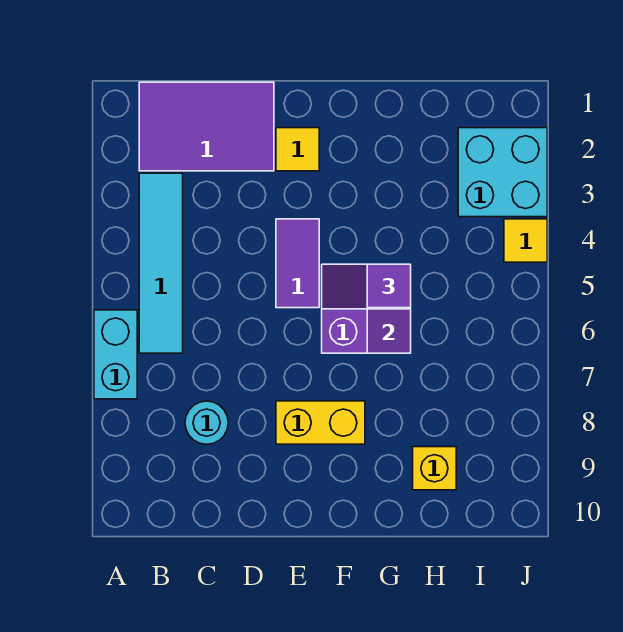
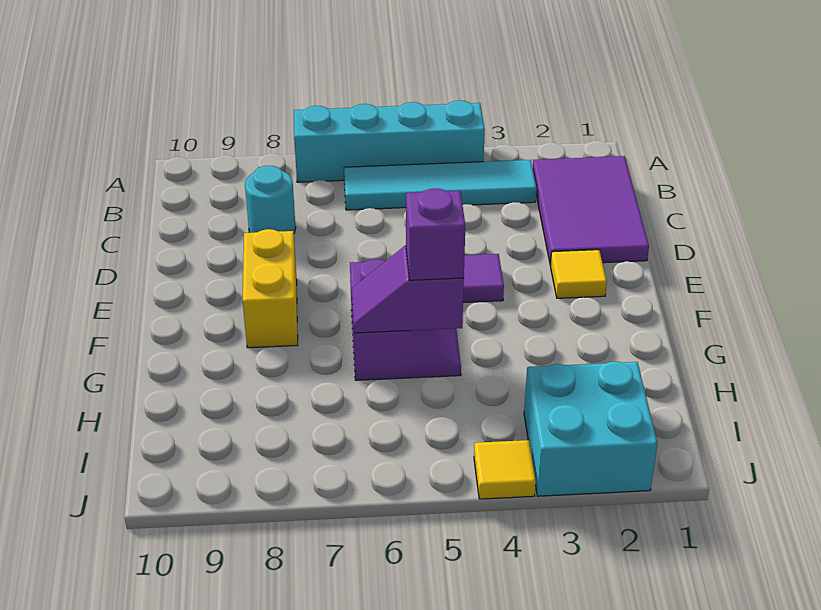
cyan 1x2 brick [94,310,137,399] -> cyan 1x4 brick [294,100,485,182]
purple 1x1 tile [367,264,411,308] -> purple 1x1 brick [406,188,465,280]
yellow 1x1 brick [413,447,456,490] -> none

